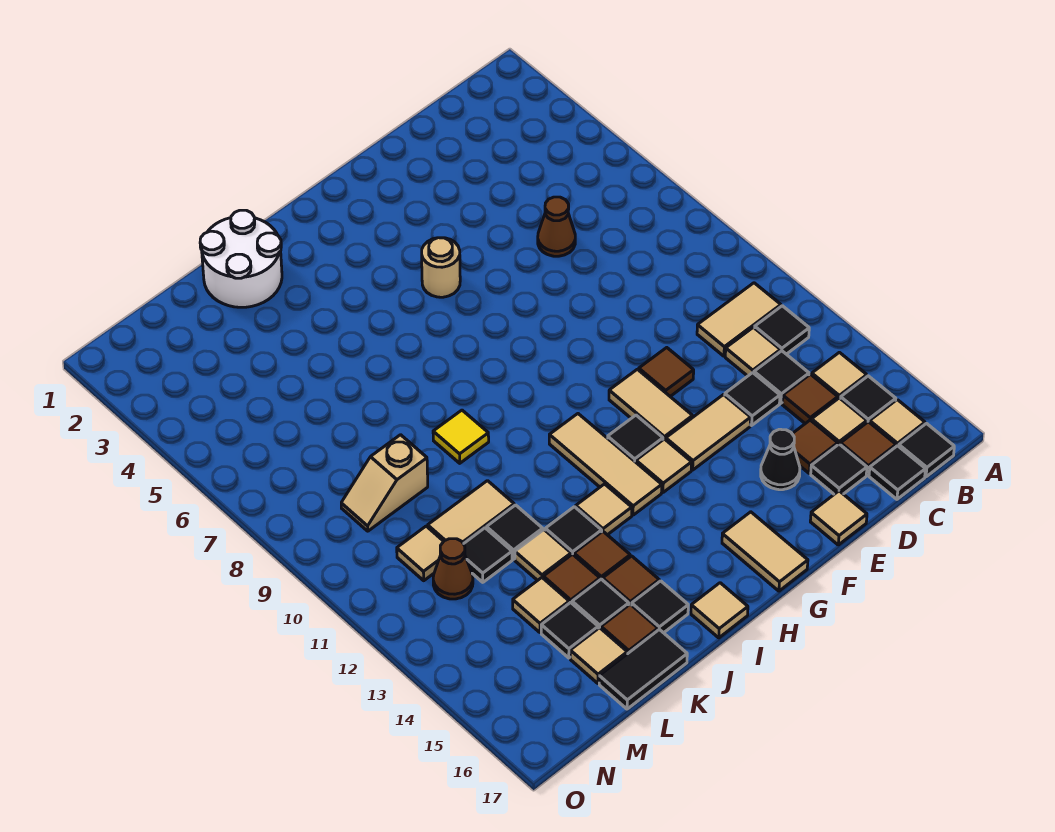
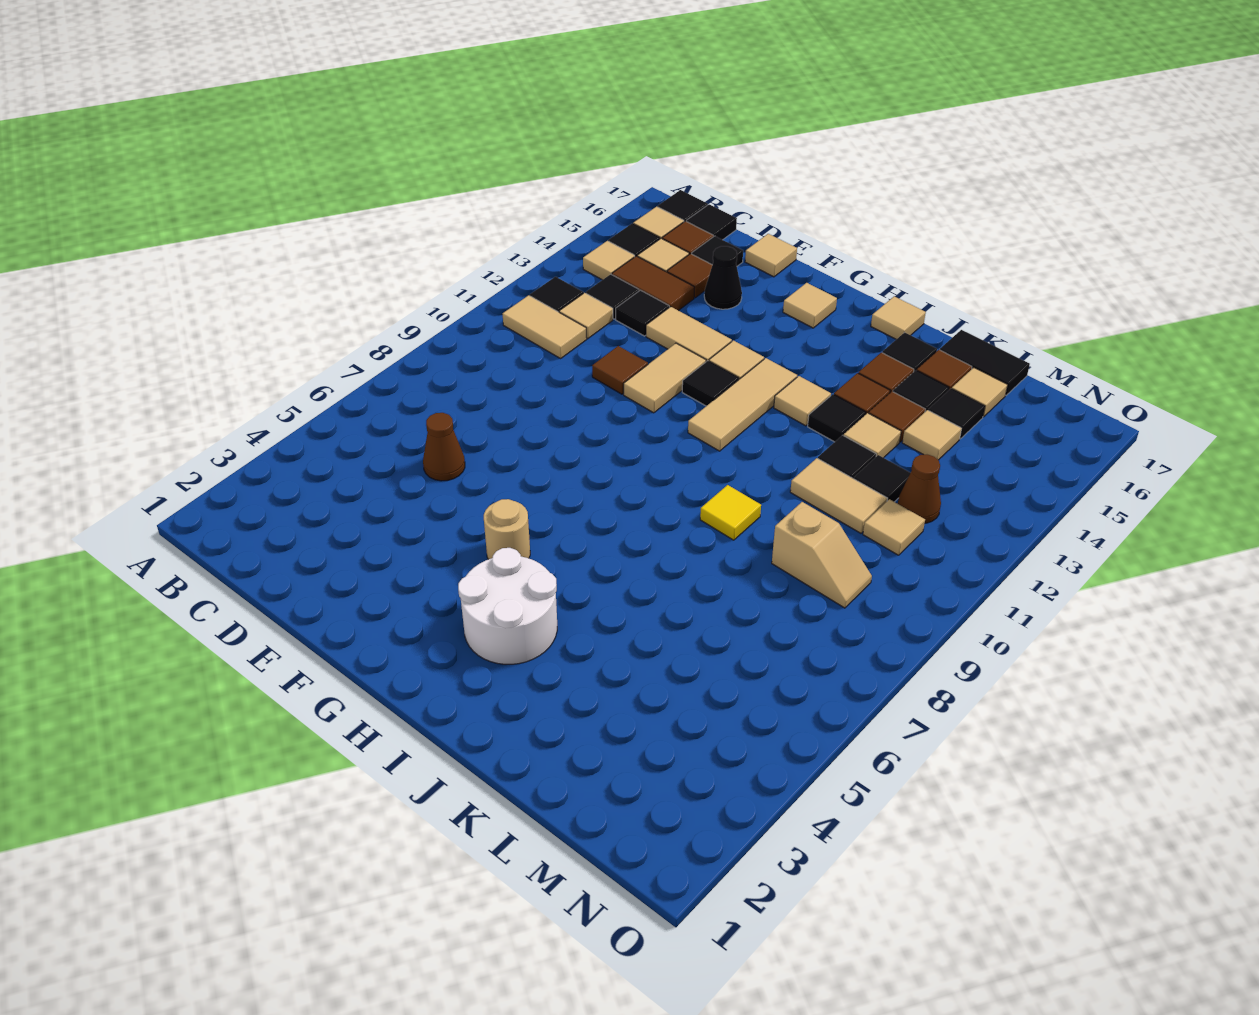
brown 1x1 tile [782,374,838,424] -> brown 1x2 tile [612,256,695,311]
tan 1x2 tile [722,512,808,591] -> tan 1x1 tile [783,283,837,328]
white 2x2 round brick [200,210,282,307] -> white 2x2 round brick moved to [458,548,557,664]

